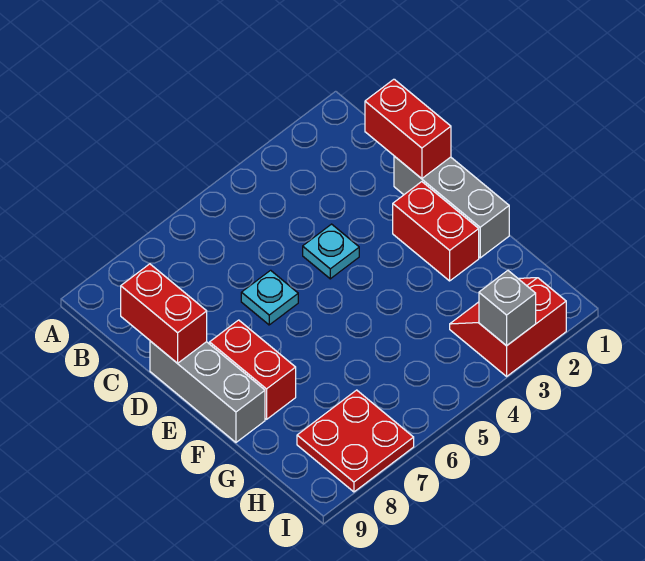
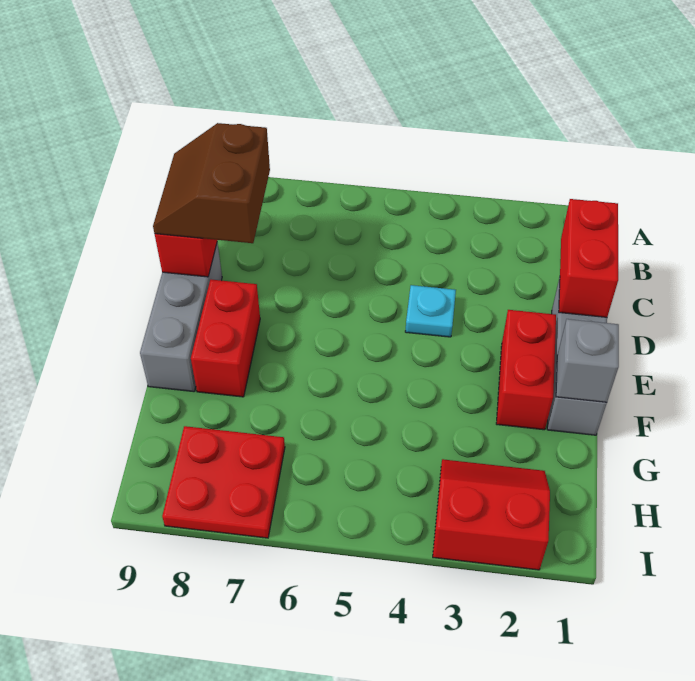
none -> brown 2x2 slope [153,123,270,243]
cyan 1x1 plate [241,270,298,325] -> none
grey 1x1 brick [479,271,536,346] -> grey 1x1 brick moved to [556,319,619,402]

